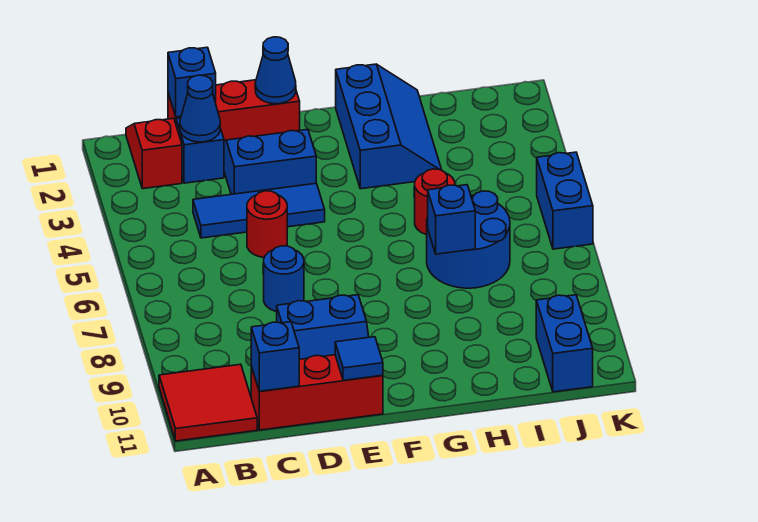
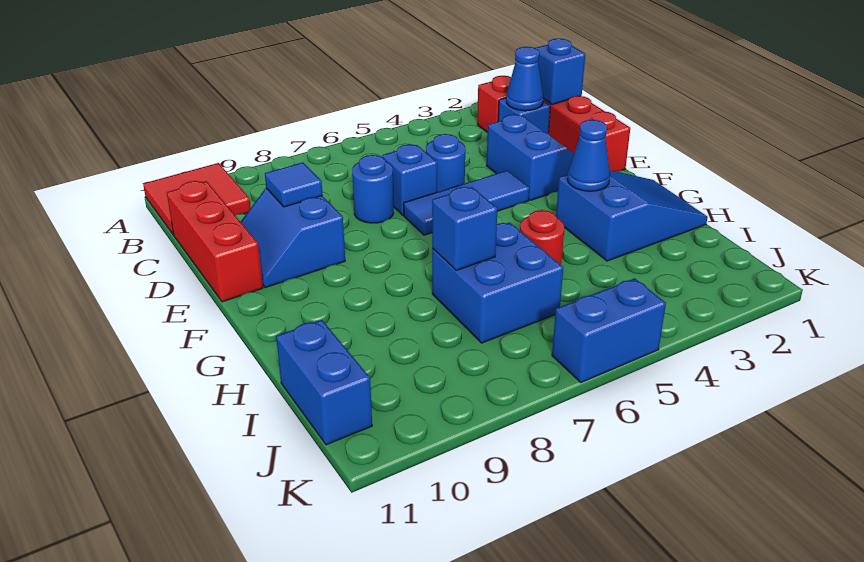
blue 1x3 tile [193,183,325,238] -> blue 1x3 tile turned to [404,170,529,235]
blue 1x1 brick [251,322,299,391] -> blue 1x1 brick moved to [382,144,437,215]
red 1x1 round brick [247,191,287,257] -> blue 1x1 round brick [426,134,465,192]
blue 1x1 cone [255,37,296,104] -> blue 1x1 cone moved to [567,120,610,191]
blue 1x1 tile [335,337,383,380] -> blue 1x1 tile moved to [265,162,323,207]
blue 2x3 slope [336,64,442,189] -> blue 2x3 slope turned to [556,170,708,261]
blue 2x2 round brick [427,191,510,288] -> blue 2x2 brick [432,222,563,343]
blue 1x2 brick [536,295,593,392] -> blue 1x2 brick turned to [276,320,372,445]

